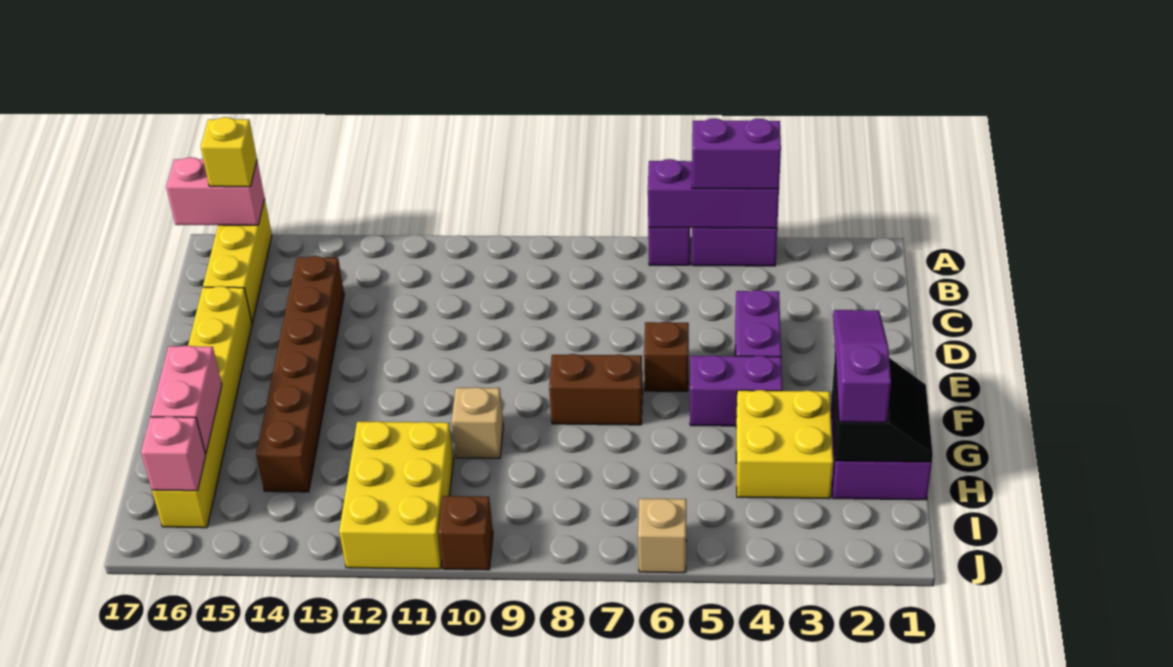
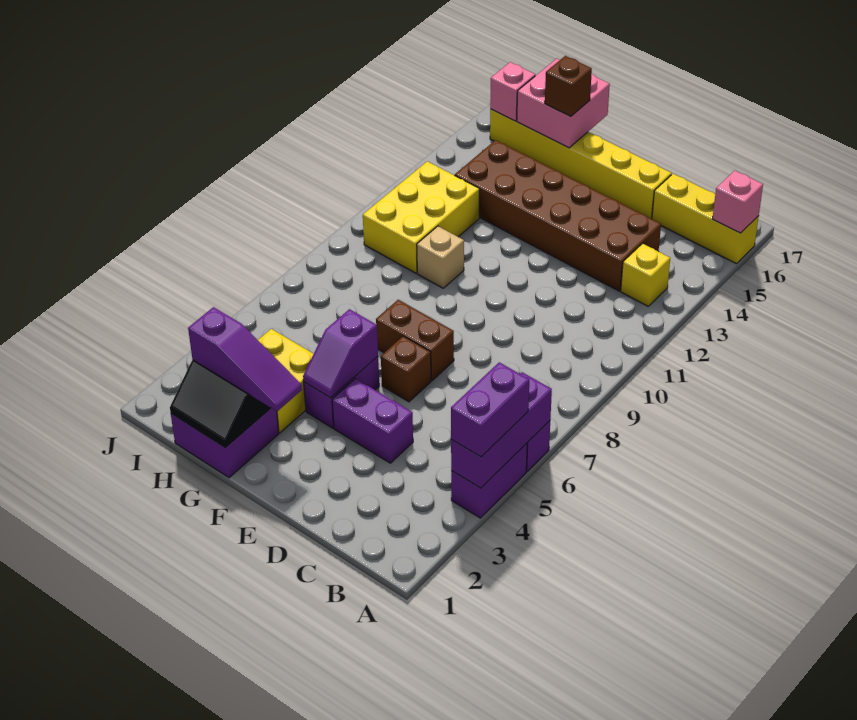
pink 1x2 brick [166,157,265,225] -> pink 1x1 brick [713,171,763,233]
yellow 1x1 brick [201,117,257,187] -> yellow 1x1 brick moved to [621,244,670,306]
brown 1x6 brick [256,256,344,492] -> brown 2x6 brick [455,140,661,291]
none -> purple 1x2 slope [303,309,378,398]
brown 1x2 brick [549,354,643,425] -> brown 1x2 brick turned to [376,300,454,380]
pink 1x2 brick [151,346,222,454] -> pink 2x2 brick [517,59,610,148]
yellow 2x3 brick [339,421,454,569] -> yellow 2x3 brick turned to [363,161,480,273]
tan 1x1 brick [638,498,686,573] -> none
brown 1x1 brick [438,496,493,570] -> brown 1x1 brick moved to [545,56,592,117]

